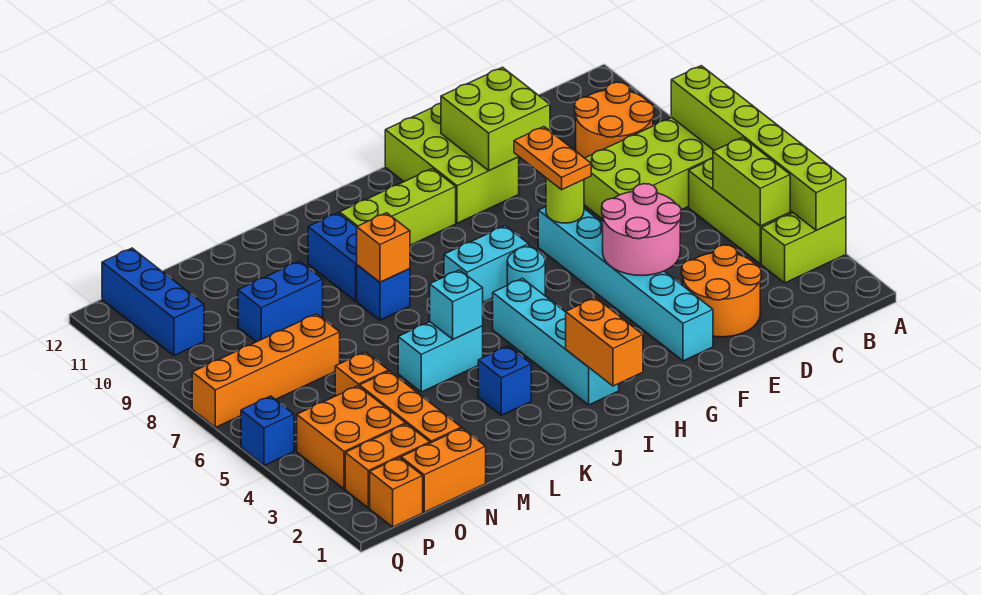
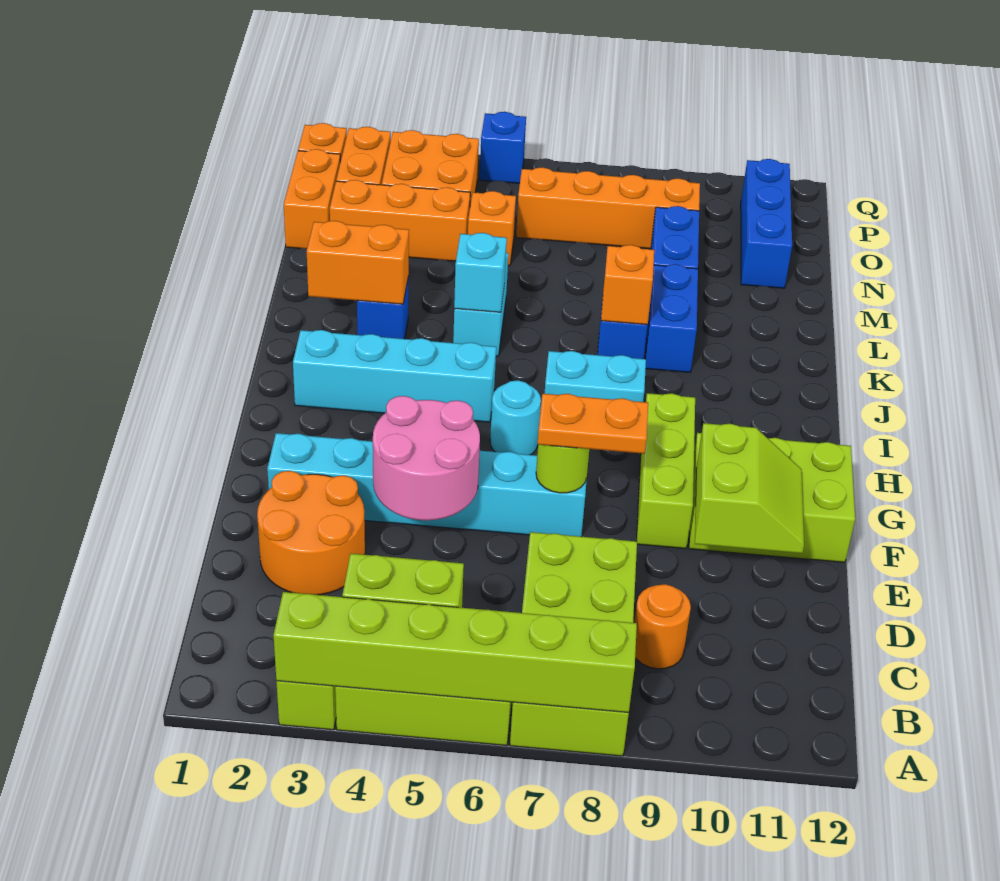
orange 2x2 round brick [575,82,654,158] -> orange 1x1 round brick [634,584,691,669]
lime 2x2 brick [441,67,550,170] -> lime 2x2 slope [695,423,804,553]
cyan 1x2 brick [444,226,529,302] -> cyan 1x2 brick turned to [545,351,646,402]
lime 1x3 brick [340,169,456,245] -> lime 1x3 brick moved to [637,393,695,549]
orange 1x2 brick [566,298,643,386] -> orange 1x2 brick moved to [307,221,409,304]
blue 1x2 brick [308,213,357,301] -> blue 1x2 brick turned to [645,264,698,372]
orange 1x4 brick [192,314,340,427] -> orange 1x4 brick turned to [516,167,700,249]
blue 1x3 brick [102,248,204,356] -> blue 1x3 brick turned to [741,159,792,288]

